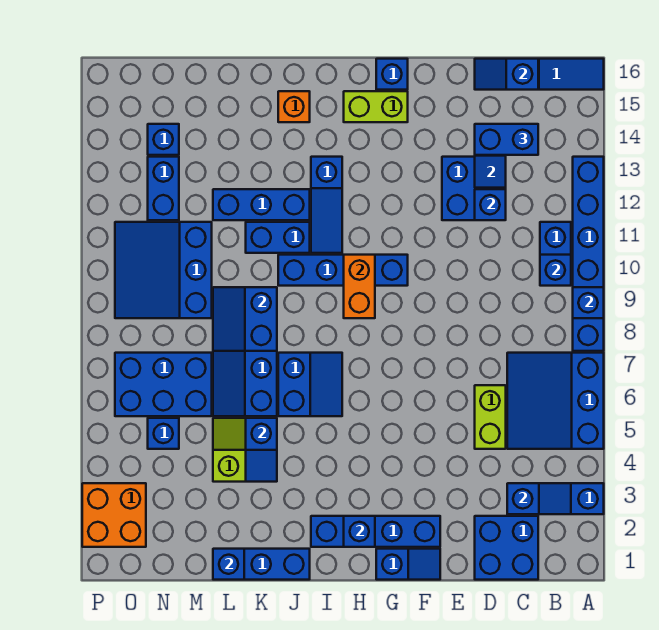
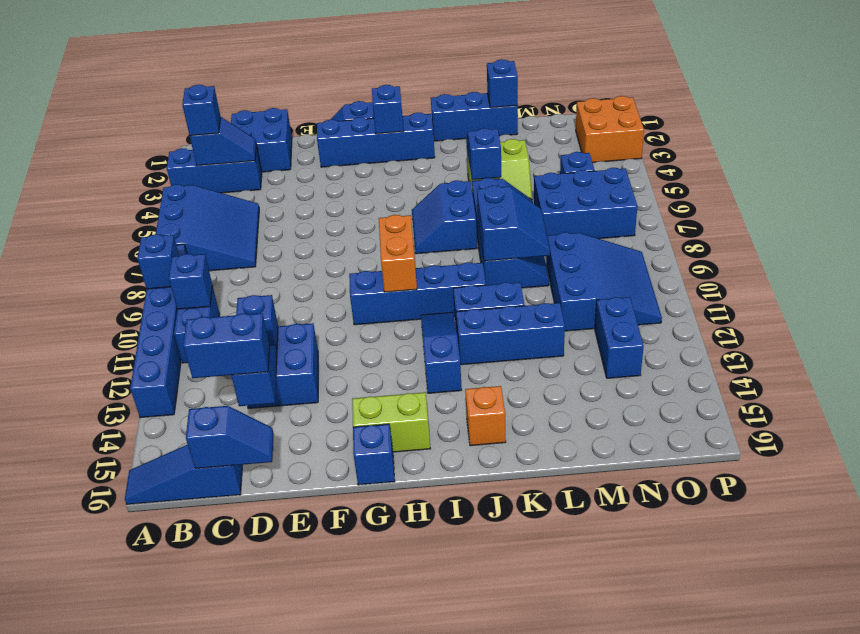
blue 1x2 slope [507,483,571,514] -> blue 1x2 slope turned to [190,117,256,166]
lime 1x2 brick [475,385,506,449] -> none
blue 1x1 brick [148,124,179,155] -> blue 1x1 brick moved to [182,85,221,136]

